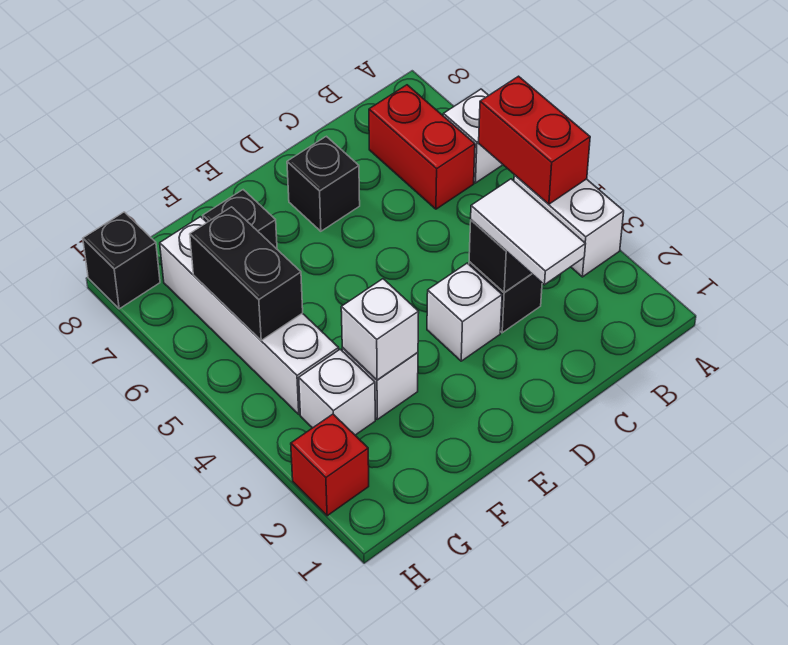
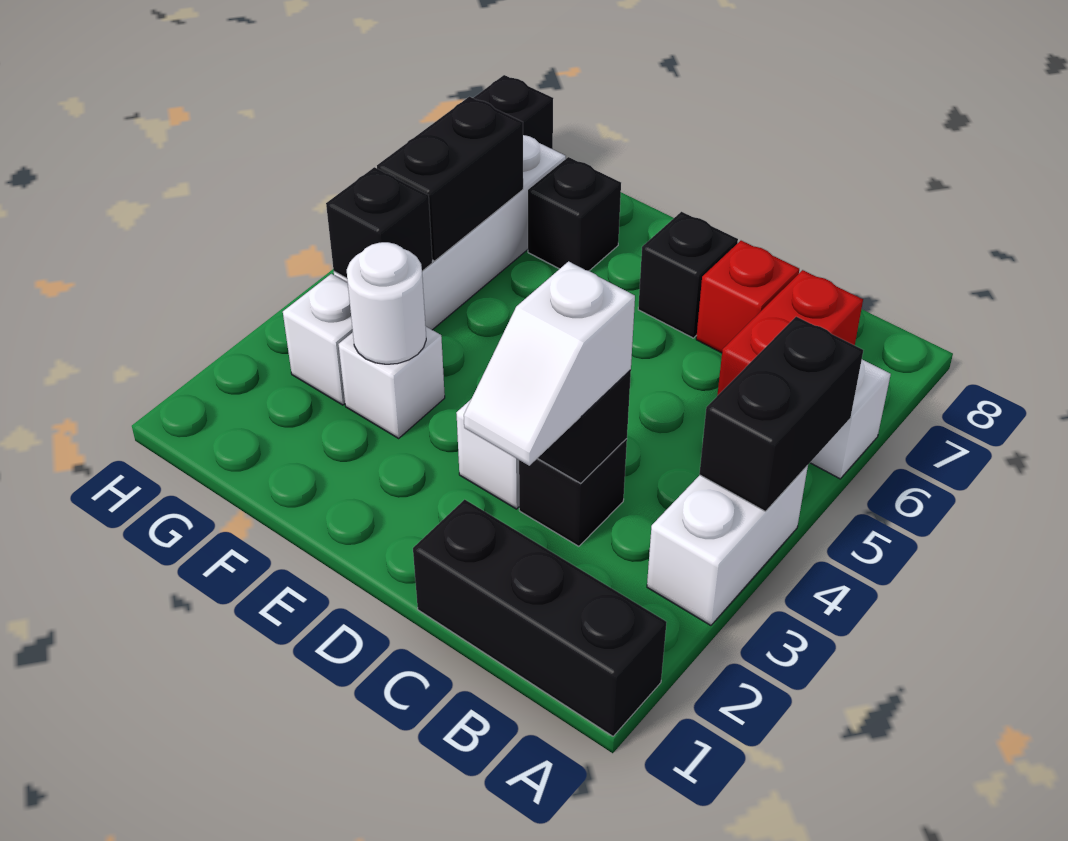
none -> black 1x3 brick [413,500,667,736]
red 1x2 brick [479,76,590,204] -> black 1x2 brick [699,317,863,511]
white 1x2 tile [471,179,585,285] -> white 1x2 slope [464,261,635,466]
white 1x1 brick [341,279,419,380] -> white 1x1 round brick [347,242,426,364]
none -> black 1x1 brick [326,167,432,278]
red 1x1 brick [291,414,369,516] -> red 1x1 brick moved to [696,241,799,353]

